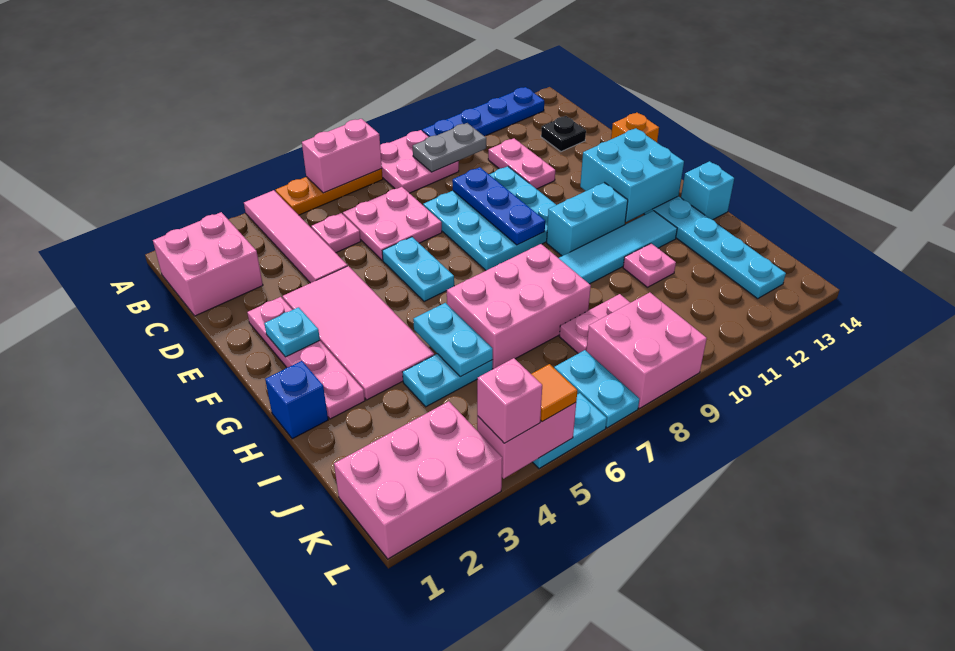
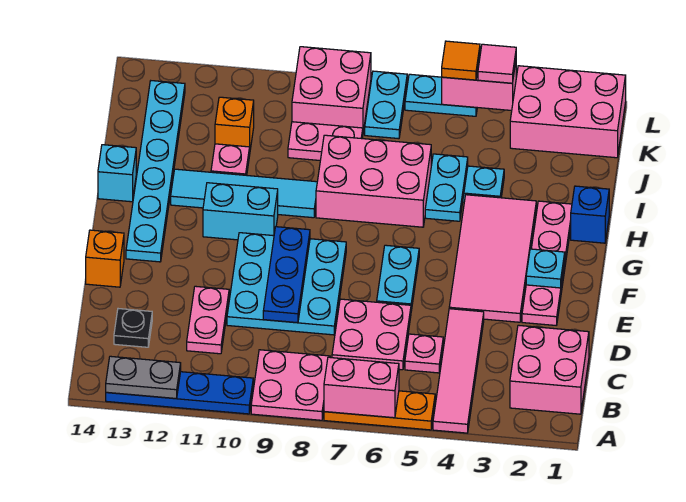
grey 1x2 plate [413,123,486,172] -> grey 1x2 plate moved to [106,356,181,399]
cyan 2x2 brick [580,128,684,222] -> none
none -> orange 1x1 brick [215,97,254,149]
pink 1x1 brick [477,358,542,443] -> pink 1x1 tile [478,44,516,83]

